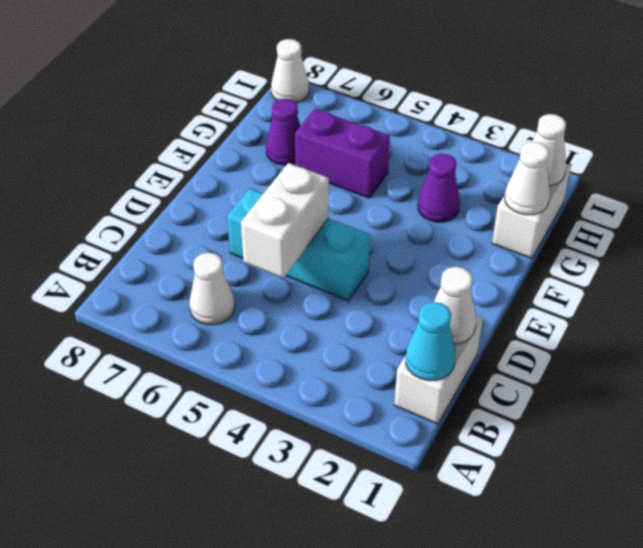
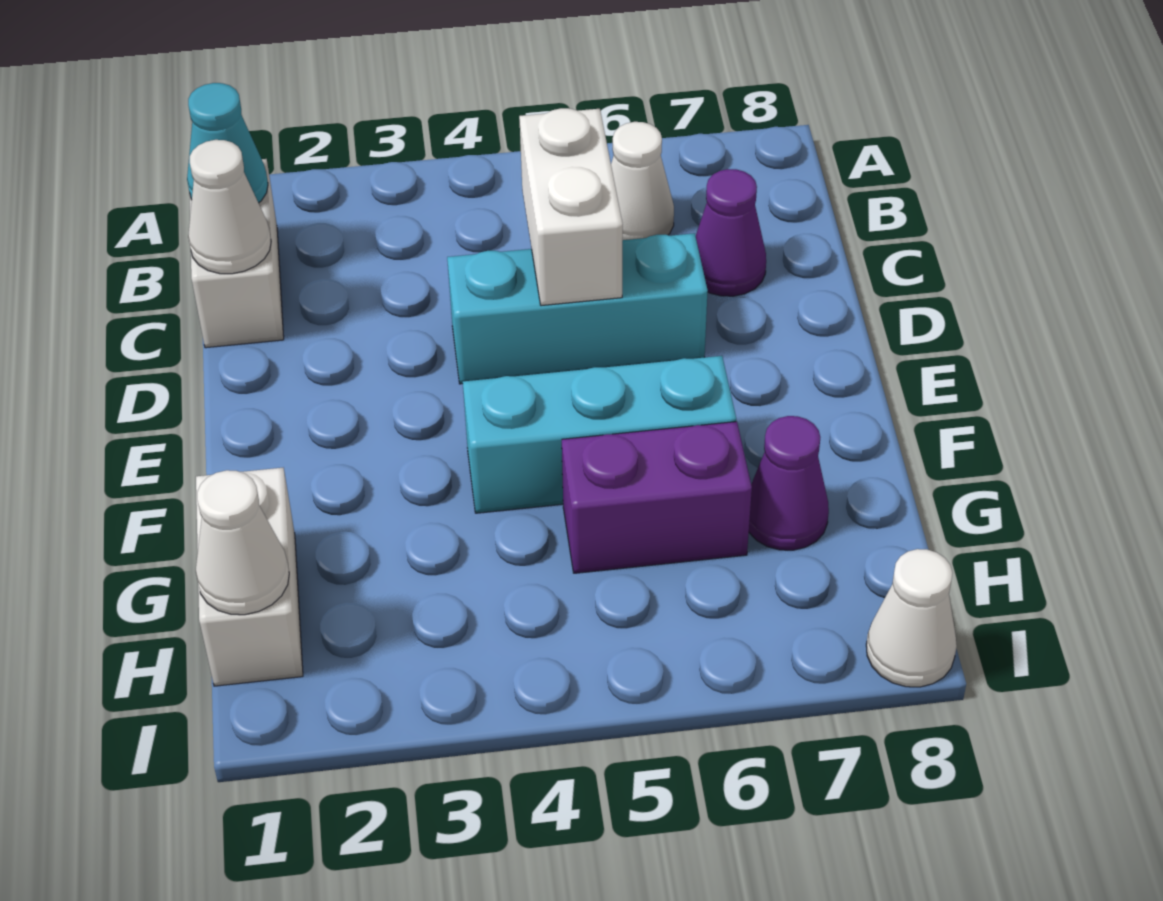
none -> cyan 1x3 brick [463,356,736,513]
white 1x1 cone [505,142,550,215] -> none
purple 1x1 cone [418,153,460,222] -> purple 1x1 cone moved to [696,169,766,296]

